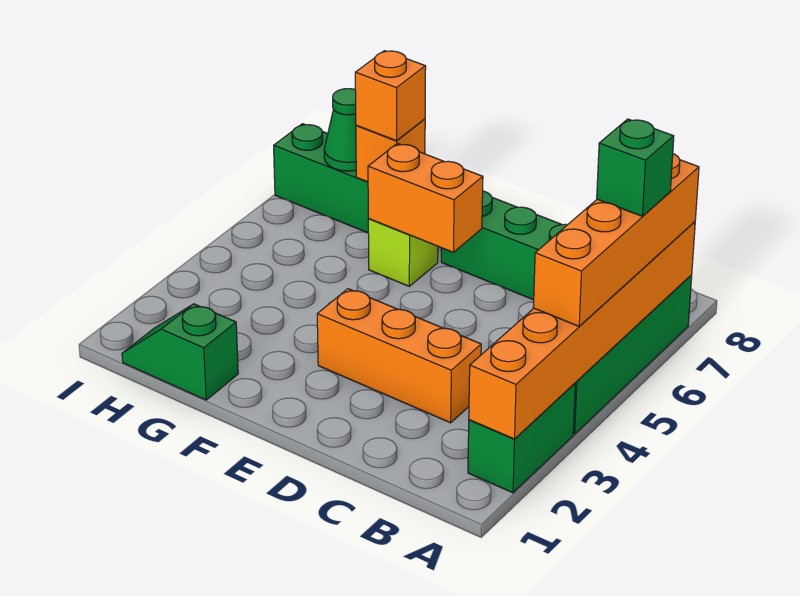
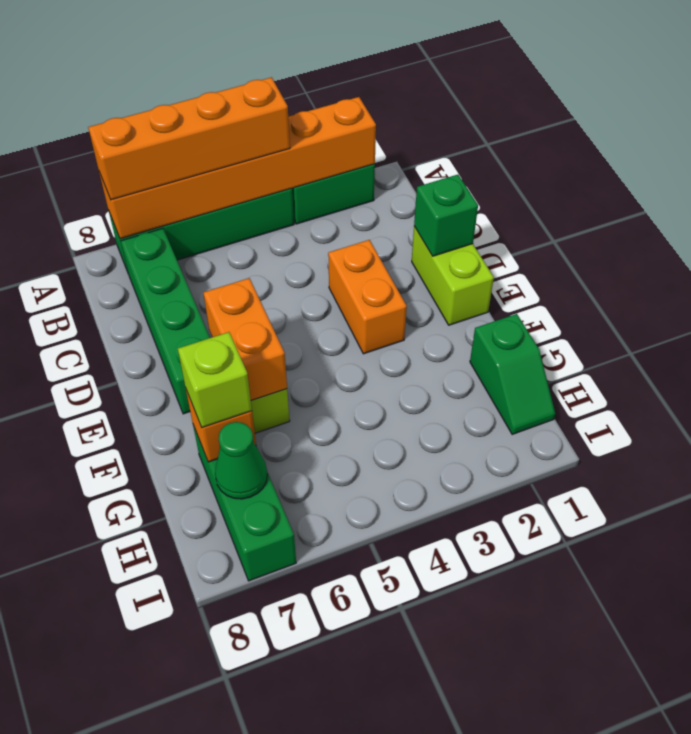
green 1x1 brick [597,119,674,216] -> green 1x1 brick moved to [414,175,478,256]
orange 1x3 brick [317,289,481,423] -> orange 1x2 brick [328,240,407,354]
none -> lime 1x2 brick [412,226,494,325]
orange 1x1 brick [355,51,426,141] -> lime 1x1 brick [178,332,252,428]

